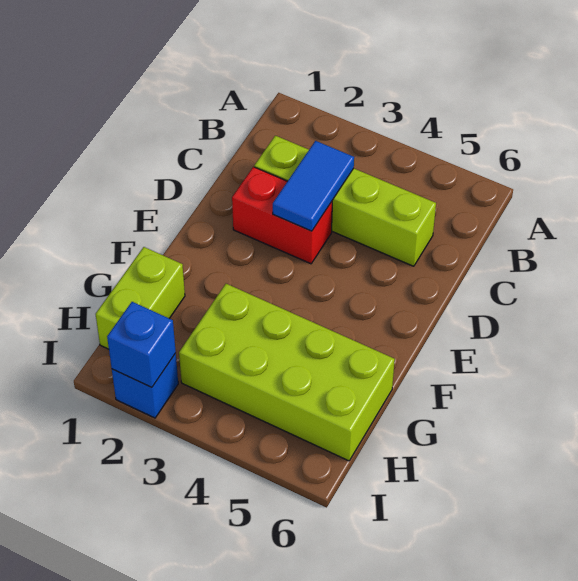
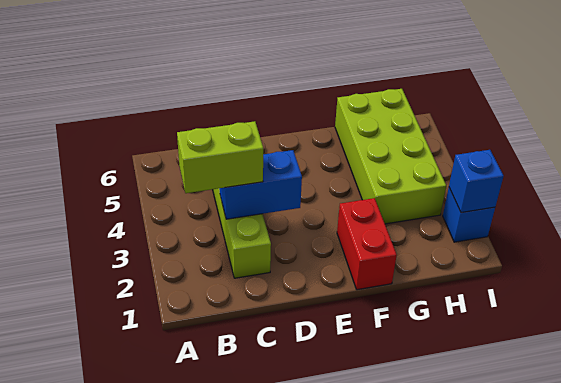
blue 1x2 tile [273,141,354,231] -> blue 1x2 brick [219,150,302,219]
red 1x2 brick [232,167,332,264] -> red 1x2 brick moved to [337,198,397,290]
lime 1x2 brick [96,247,185,349] -> lime 1x2 brick moved to [177,121,263,193]

